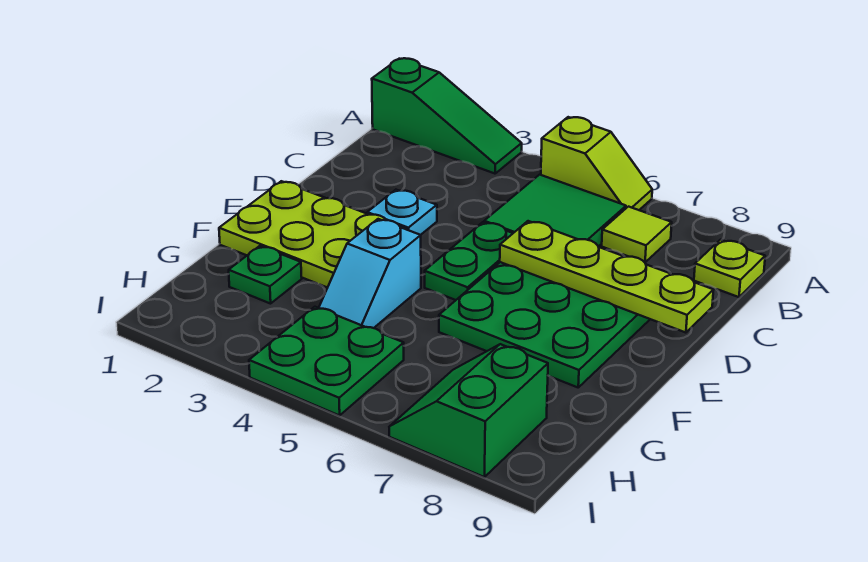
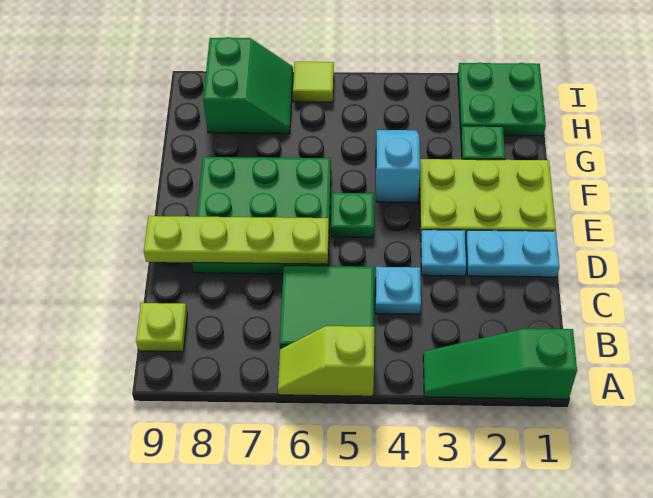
lime 1x1 tile [602,207,672,262] -> lime 1x1 tile moved to [293,62,334,102]
none -> cyan 1x1 plate [376,267,421,314]
none -> cyan 1x2 plate [466,230,559,277]
green 1x2 plate [425,222,513,300] -> green 1x1 plate [331,193,374,238]
green 2x2 plate [249,307,404,416] -> green 2x2 plate moved to [458,62,546,136]

